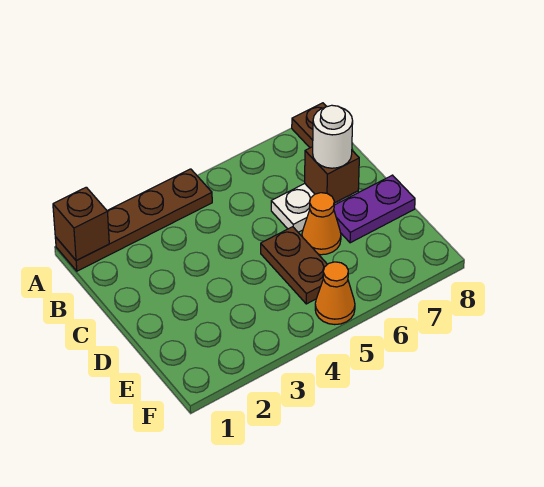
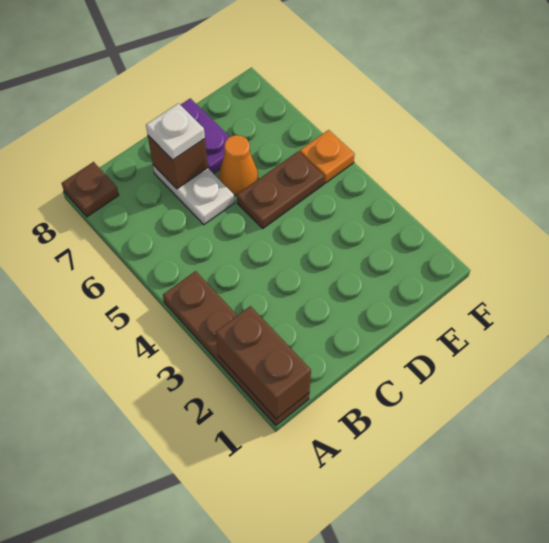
brown 1x1 brick [53,187,109,261] -> brown 1x2 brick [216,306,311,419]
white 1x1 round brick [313,105,353,168] -> white 1x1 plate [146,103,205,160]
orange 1x1 cone [315,262,355,325] -> orange 1x1 plate [300,130,355,183]

